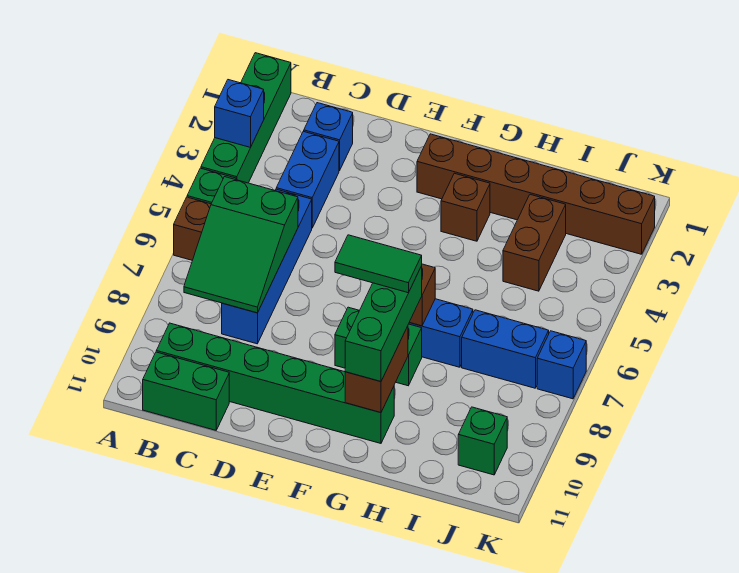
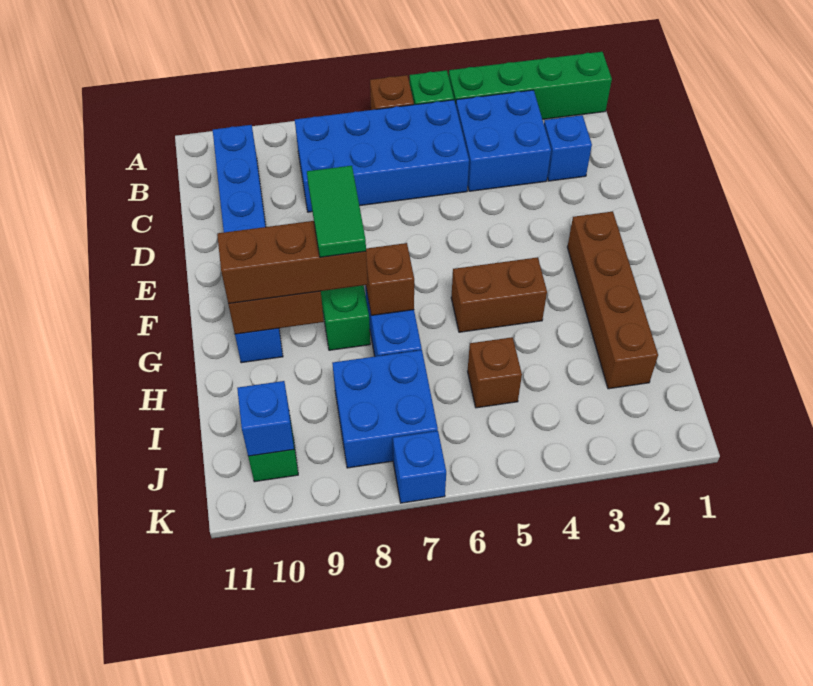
blue 1x1 brick [215,80,264,147] -> blue 1x1 brick moved to [237,381,294,456]
green 2x3 slope [184,177,298,313] -> none
green 1x6 brick [156,323,394,443] -> blue 1x6 brick [213,125,283,363]
green 1x2 brick [143,352,229,430] -> none
blue 1x2 brick [276,131,339,228] -> blue 2x2 brick [456,90,551,191]
blue 1x4 brick [222,189,312,344] -> blue 2x4 brick [295,100,469,212]
brown 1x6 brick [417,134,655,254] -> brown 1x4 brick [567,211,658,389]
brown 1x1 brick [441,173,490,241] -> brown 1x1 brick moved to [468,337,522,408]
green 1x3 brick [345,266,422,382] -> brown 1x3 brick [217,221,368,304]
brown 1x2 brick [503,194,566,291] -> brown 1x2 brick moved to [451,257,547,332]
blue 1x2 brick [462,310,549,388] -> blue 2x2 brick [332,350,438,468]

